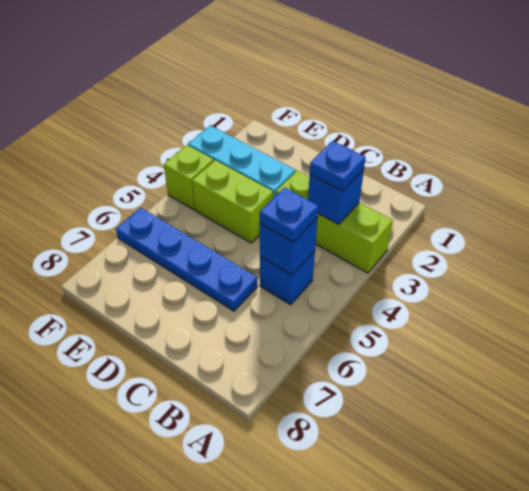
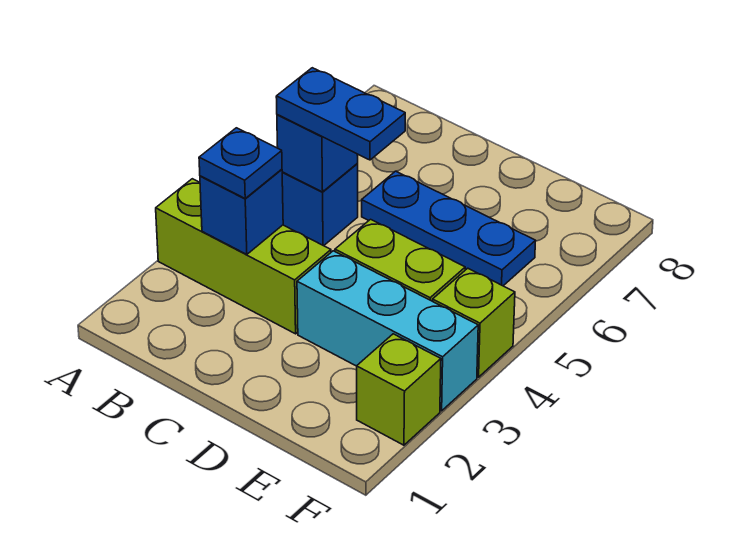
blue 1x1 plate [260,188,318,242] -> blue 1x2 plate [276,68,405,160]
blue 1x4 plate [116,207,258,311] -> blue 1x3 plate [362,171,535,286]
none -> lime 1x1 brick [357,334,441,445]

